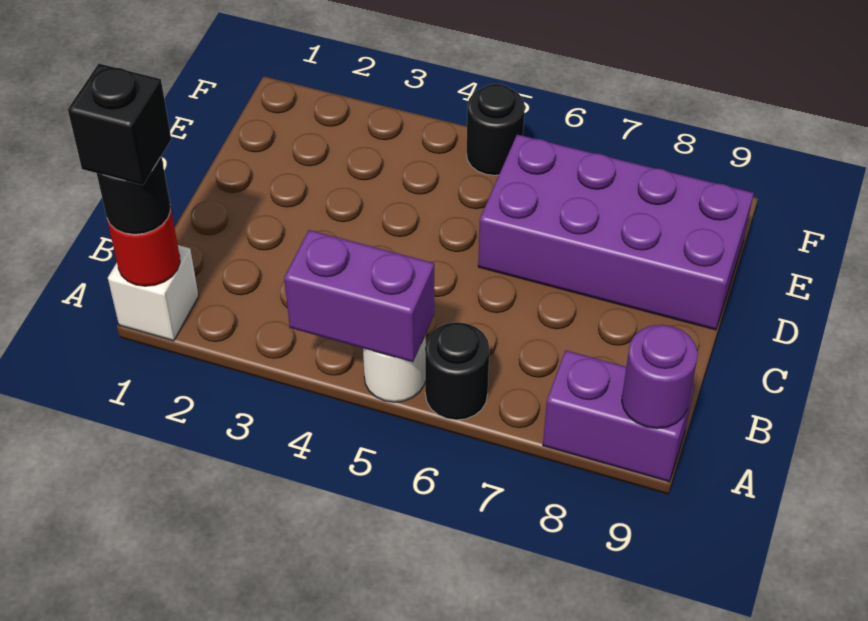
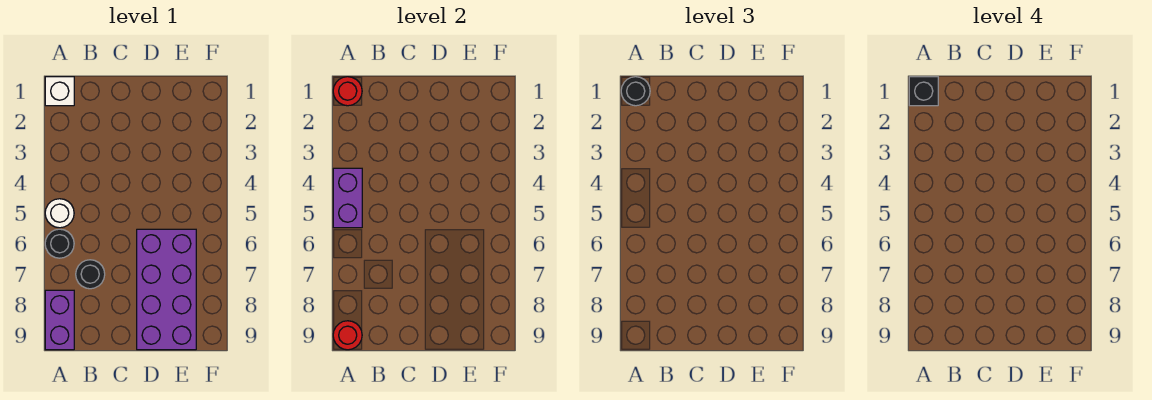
purple 1x1 round brick [622,325,698,429] -> red 1x1 round brick [333,321,362,350]
black 1x1 round brick [467,84,525,175] -> black 1x1 round brick moved to [76,260,105,289]

